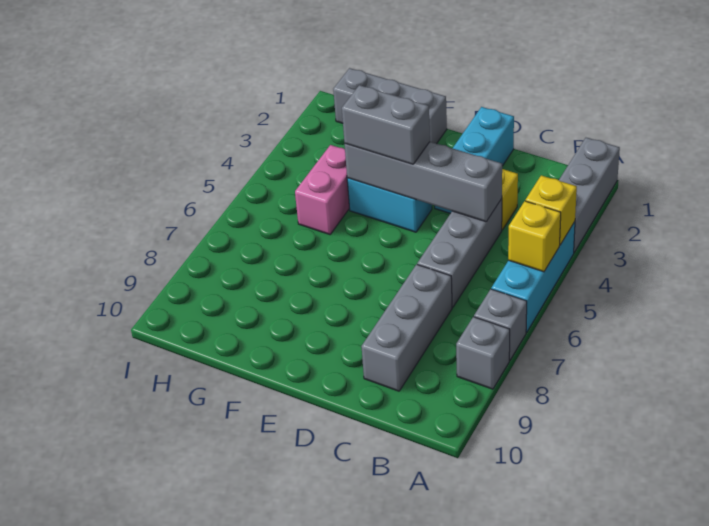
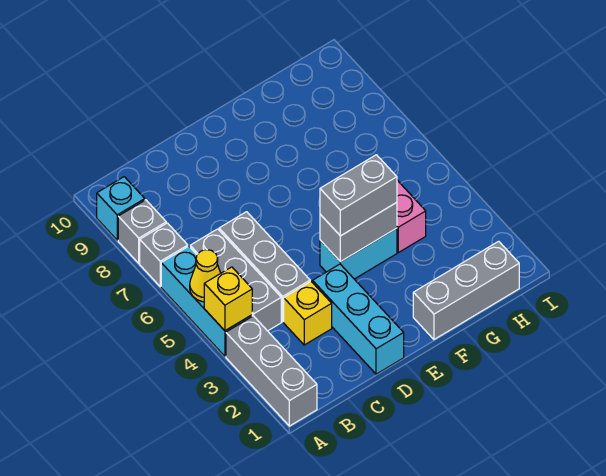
yellow 1x1 brick [508,201,561,272] -> yellow 1x1 cone [190,250,221,302]
none -> cyan 1x1 brick [97,177,145,240]
grey 1x4 brick [345,142,502,222] -> grey 1x2 brick [320,203,397,262]
grey 1x3 brick [361,264,452,391] -> grey 1x3 brick moved to [190,229,281,331]

